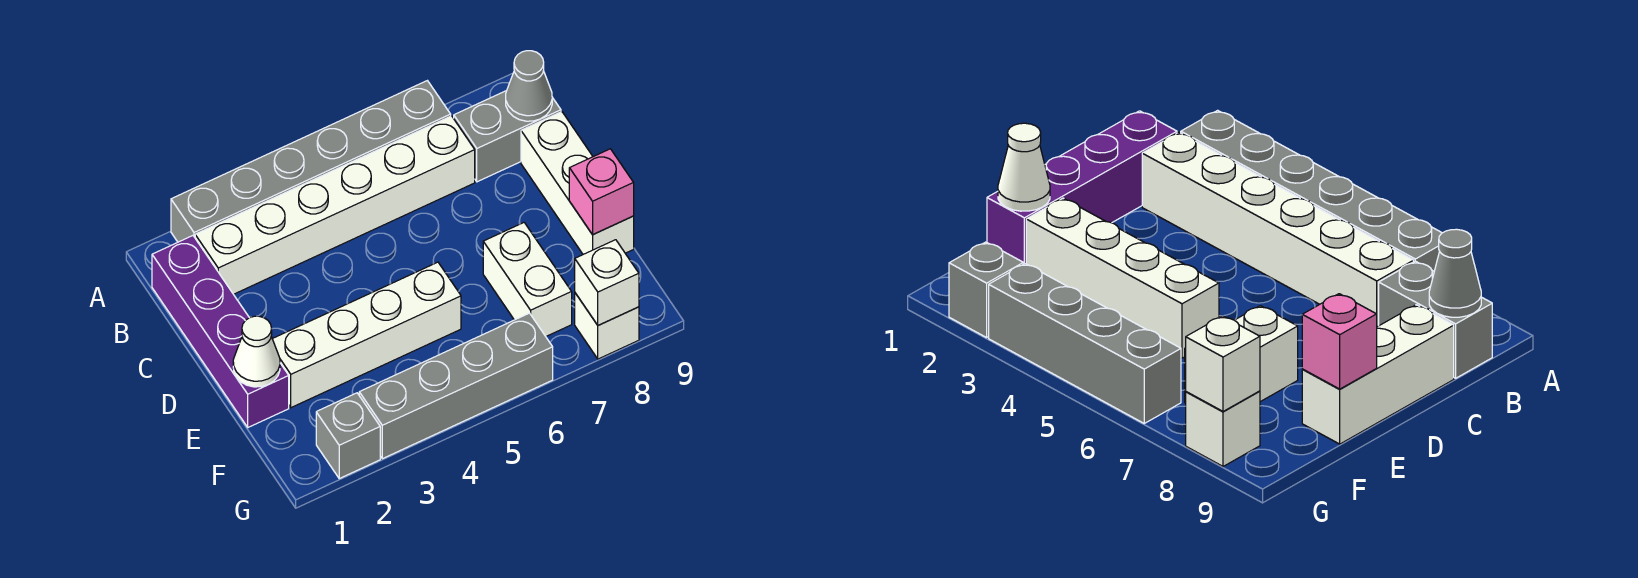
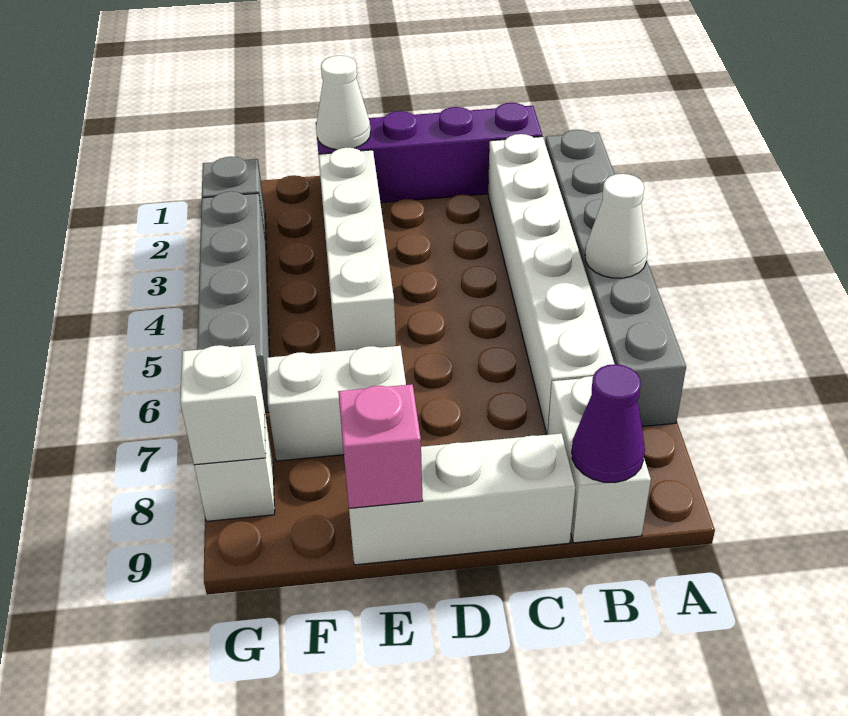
none -> white 1x1 cone [585,174,648,278]
grey 1x2 brick [454,91,561,182] -> white 1x2 brick [548,376,651,543]
grey 1x1 cone [506,51,552,121] -> purple 1x1 cone [572,364,645,483]

